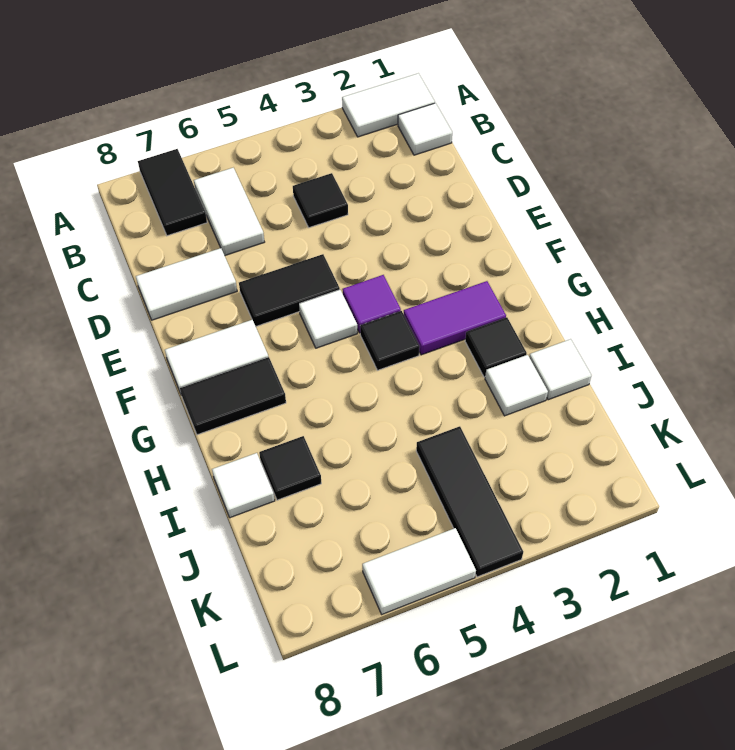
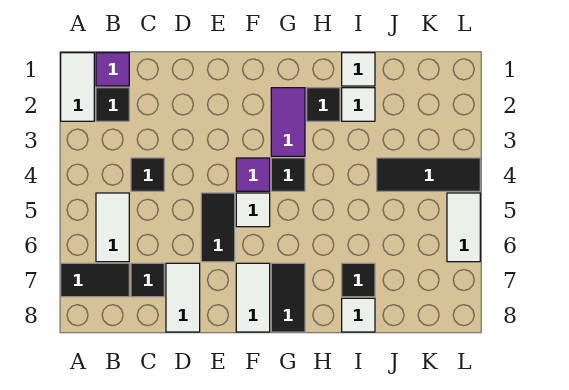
white 1x1 tile [398,103,452,155] -> purple 1x1 tile [96,53,129,86]
none -> black 1x1 tile [96,88,129,121]
white 1x2 tile [194,168,264,256] -> white 1x2 tile turned to [96,193,129,262]
none -> black 1x1 tile [131,263,164,297]

